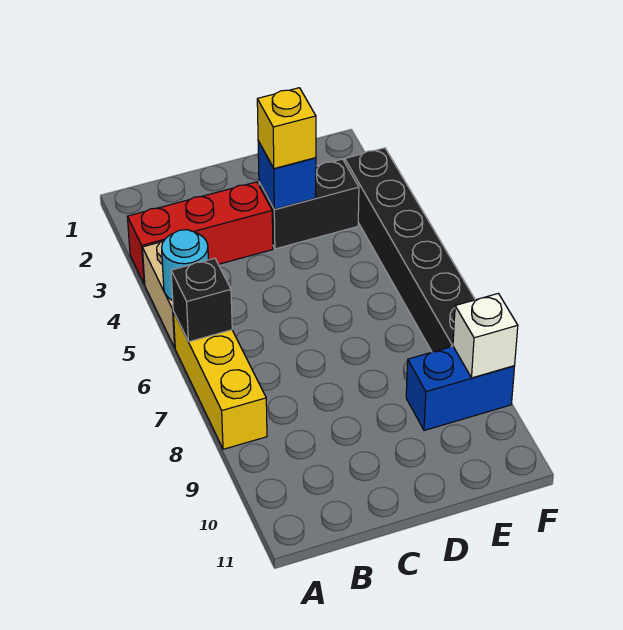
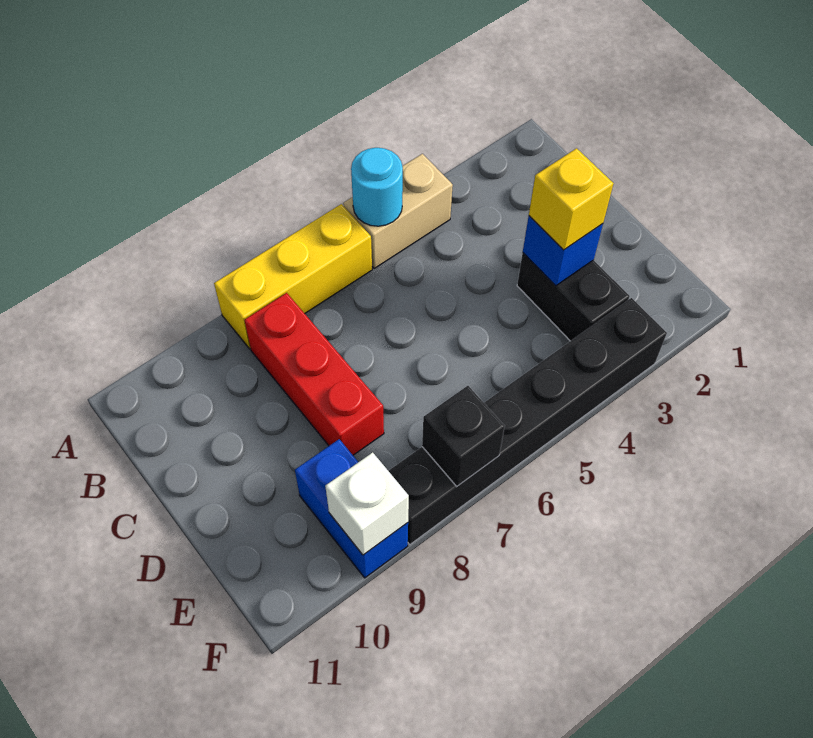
red 1x3 brick [127,182,273,285] -> red 1x3 brick moved to [244,293,384,455]
black 1x1 brick [171,258,232,342] -> black 1x1 brick moved to [422,386,505,486]

